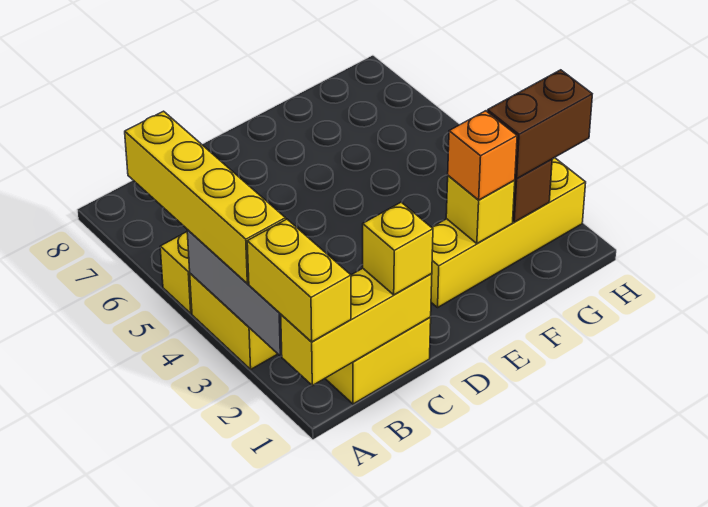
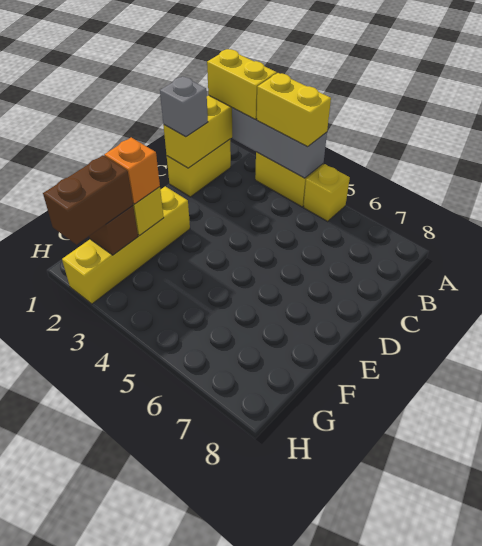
yellow 1x4 brick [125,111,286,284] -> yellow 1x2 brick [257,73,331,147]
yellow 1x1 brick [363,202,433,295] -> grey 1x1 brick [160,76,208,137]

